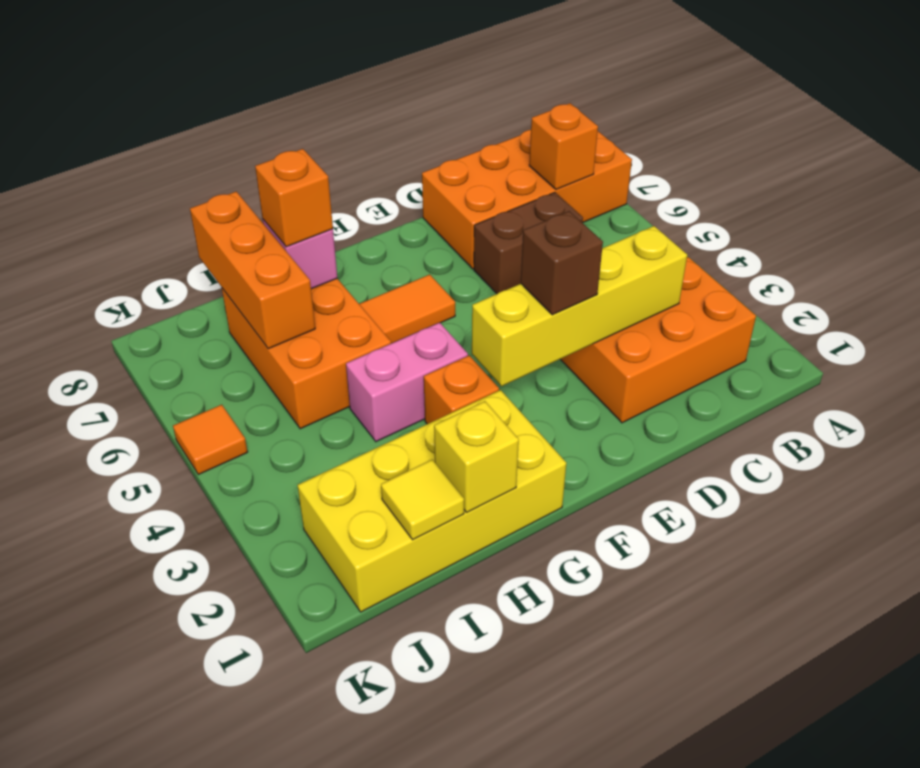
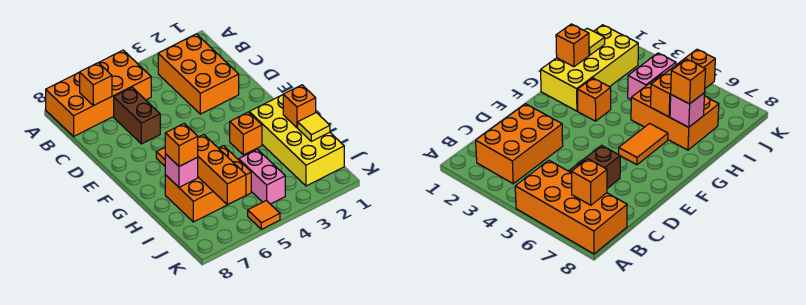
orange 2x4 brick [422,130,632,269] -> orange 2x4 brick turned to [46,50,151,136]
yellow 1x4 brick [472,226,687,386] -> none
brown 1x1 brick [521,211,603,315] -> none
pink 1x2 brick [346,323,468,442] -> pink 1x2 brick moved to [238,149,285,204]
yellow 1x1 brick [434,401,519,512] -> orange 1x1 brick [283,85,316,128]
orange 1x3 brick [190,191,315,349] -> orange 1x3 brick turned to [198,135,246,205]

